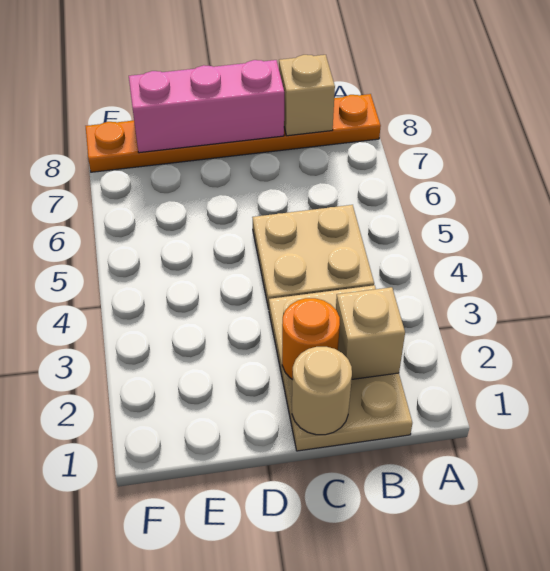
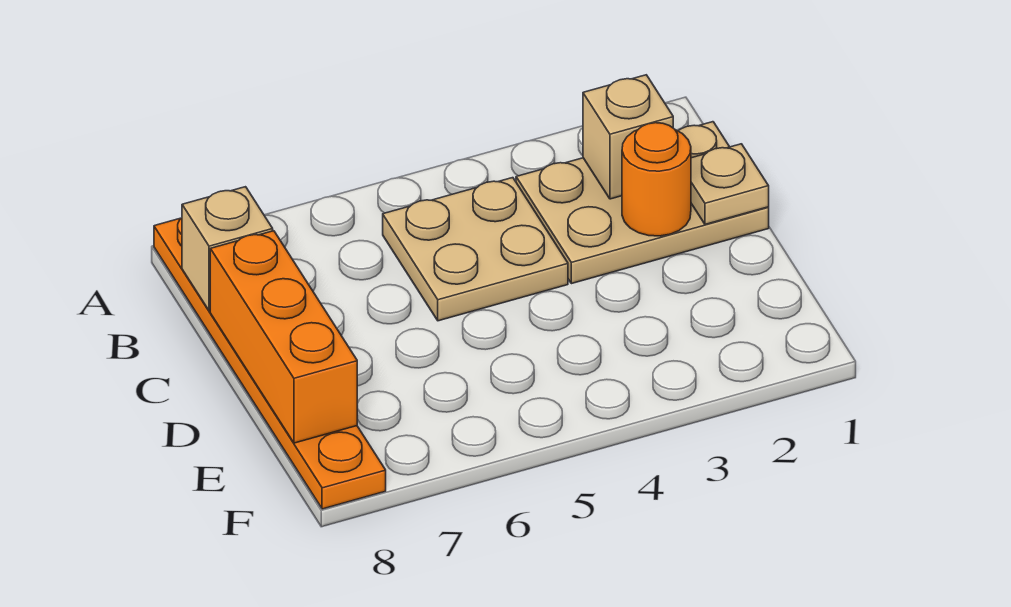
tan 1x1 round brick [292,347,352,435] -> tan 1x1 plate [691,144,769,224]
pink 1x3 brick [129,60,284,153] -> orange 1x3 brick [210,231,357,443]

